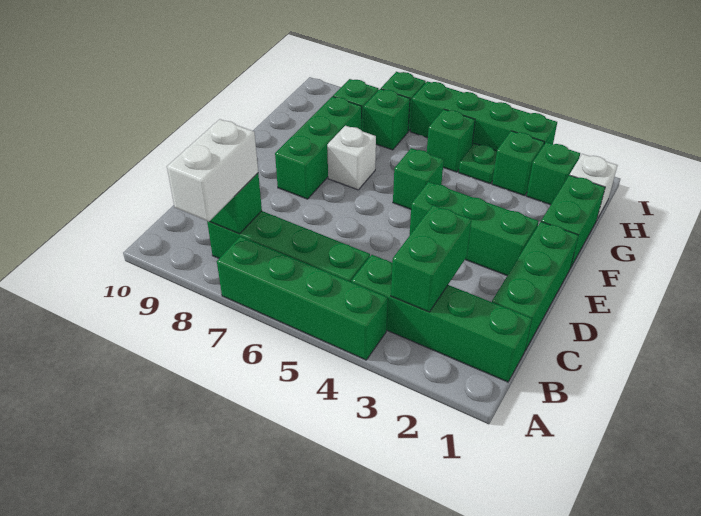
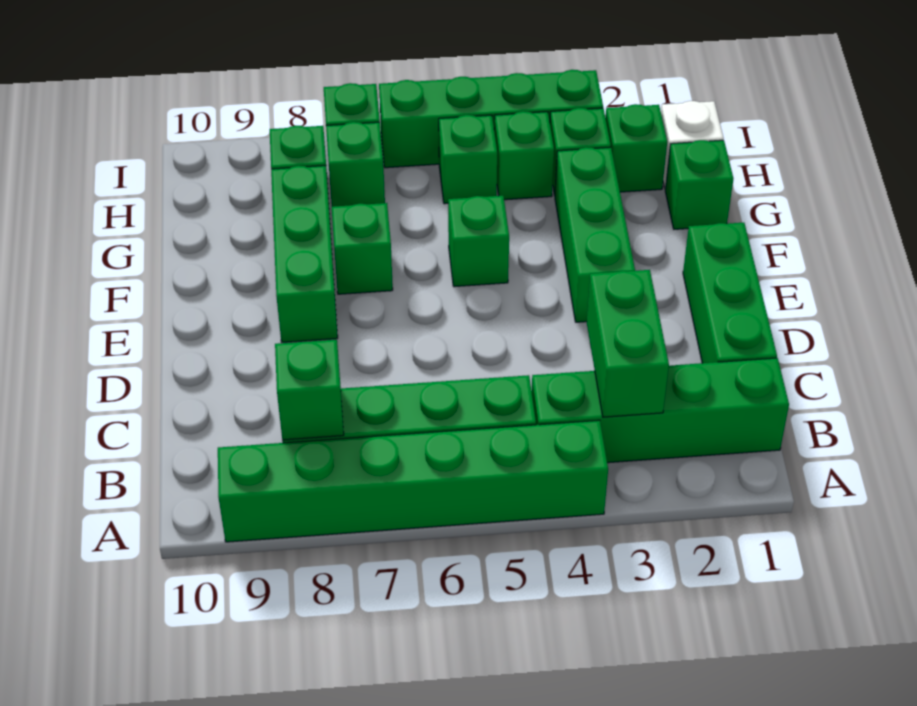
green 1x4 brick [217,236,388,360] -> green 1x6 brick [218,420,608,542]
white 1x2 brick [167,119,258,222] -> none
green 1x3 brick [410,182,539,276] -> green 1x3 brick turned to [555,147,635,322]
green 1x2 brick [541,175,605,267] -> green 1x1 brick [665,140,733,229]
white 1x1 brick [327,126,376,190] -> green 1x1 brick [332,203,393,294]
green 1x1 plate [459,143,497,184] -> green 1x1 brick [494,111,554,200]

